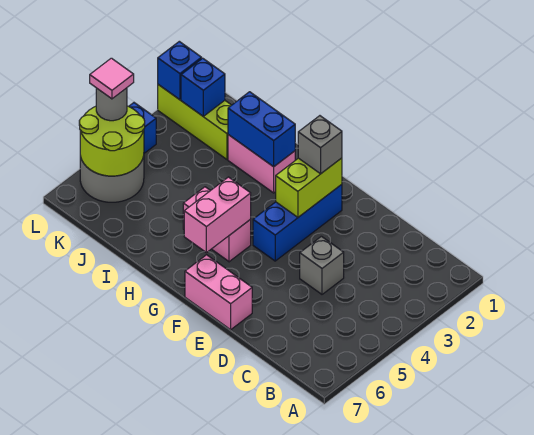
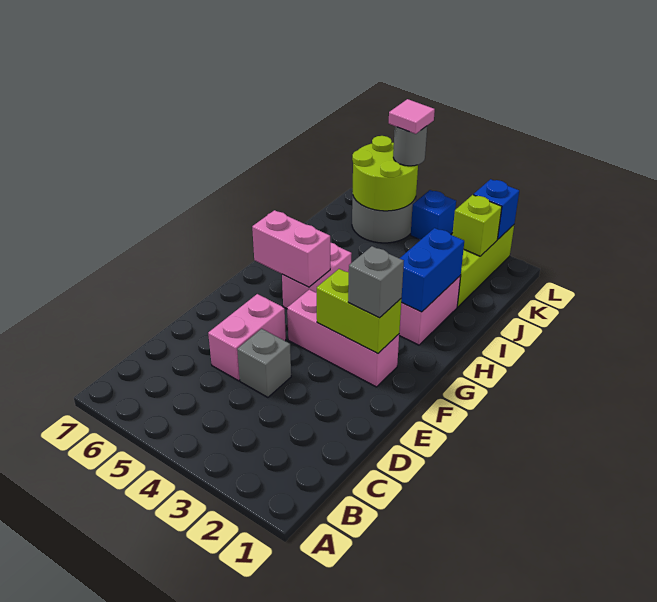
pink 1x2 brick [185,255,252,330] -> pink 1x2 brick moved to [208,294,286,381]
blue 1x3 brick [253,184,342,261] -> pink 1x3 brick [287,289,399,387]
blue 1x1 brick [181,58,225,116] -> lime 1x1 brick [452,195,502,256]

